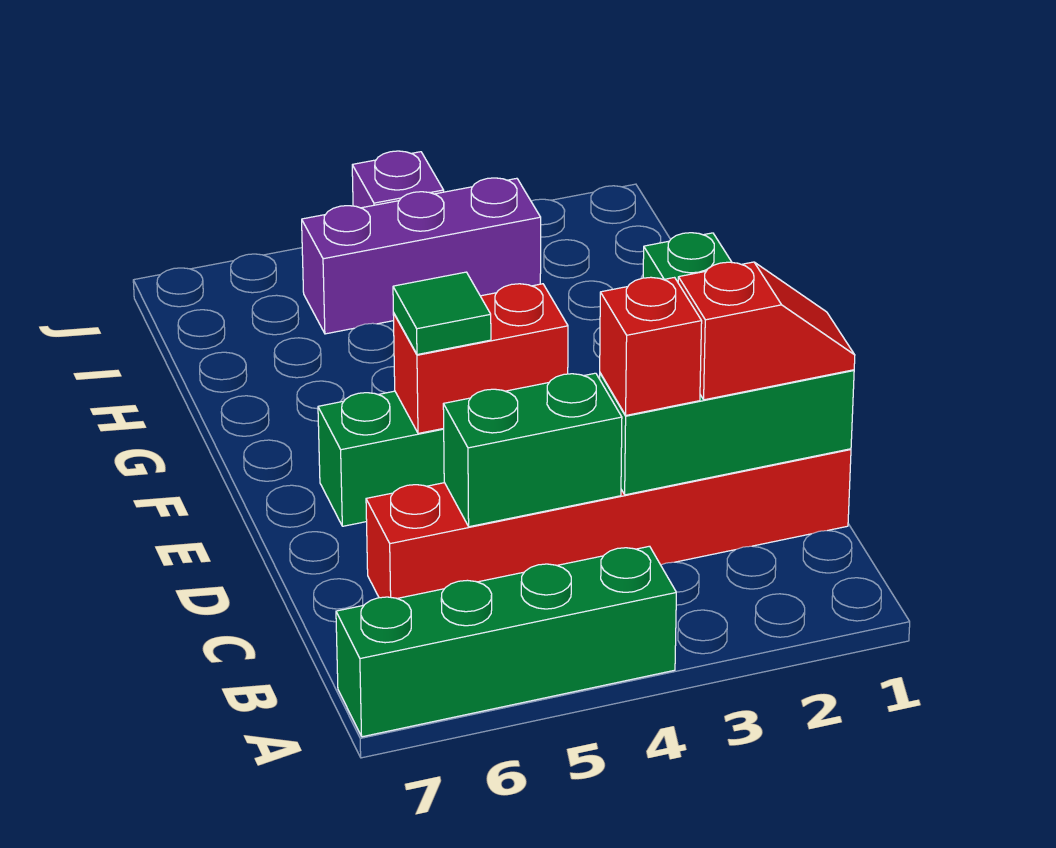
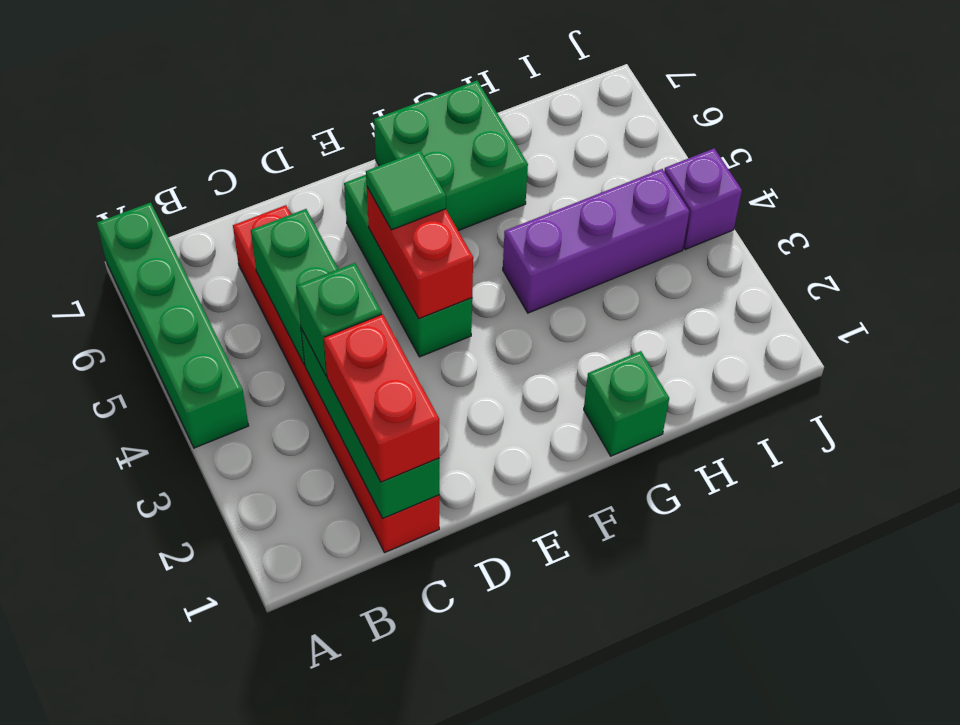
red 1x2 slope [678,262,855,400] -> red 1x2 brick [324,314,439,482]
red 1x1 brick [600,277,702,415] -> green 1x1 brick [297,263,382,376]
none -> green 2x2 brick [374,81,528,231]
purple 1x3 brick [302,178,541,334] -> purple 1x3 brick turned to [503,169,689,313]

